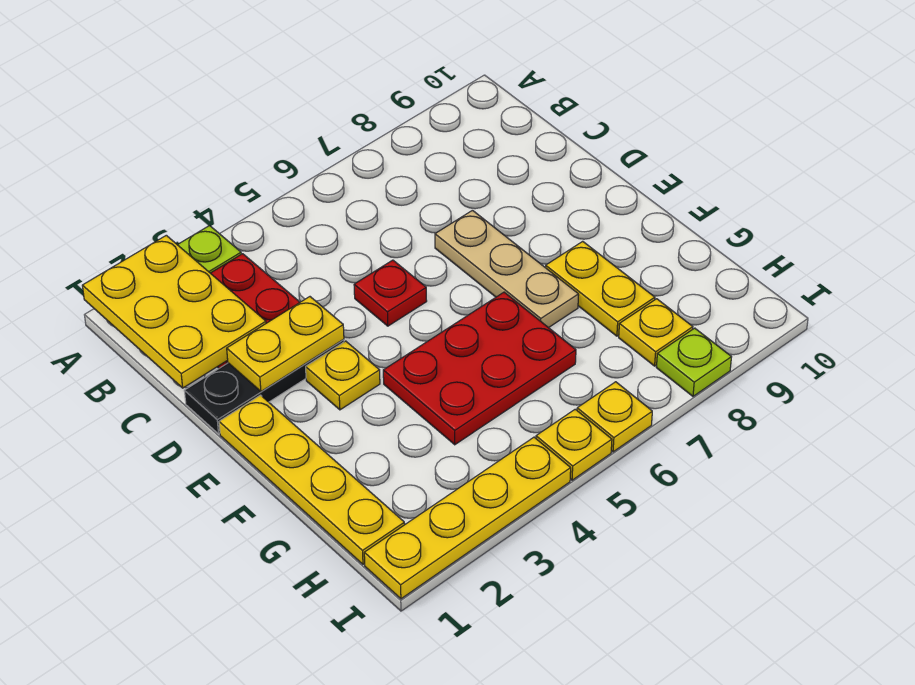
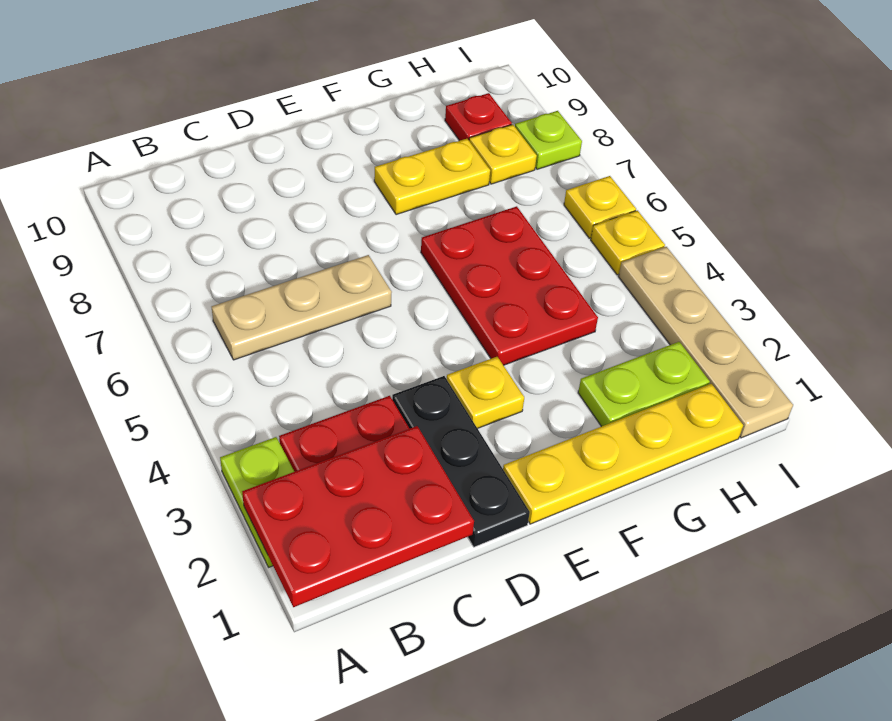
yellow 2x3 plate [82,235,266,388] -> red 2x3 plate [242,426,474,607]
yellow 1x2 plate [227,297,344,391] -> none
red 1x1 plate [354,260,427,326] -> red 1x1 plate moved to [445,93,512,141]
tan 1x3 plate [435,210,579,328] -> tan 1x3 plate moved to [212,255,392,360]
none -> lime 1x2 plate [578,342,710,427]
yellow 1x4 plate [364,437,571,599] -> tan 1x4 plate [618,247,793,438]

